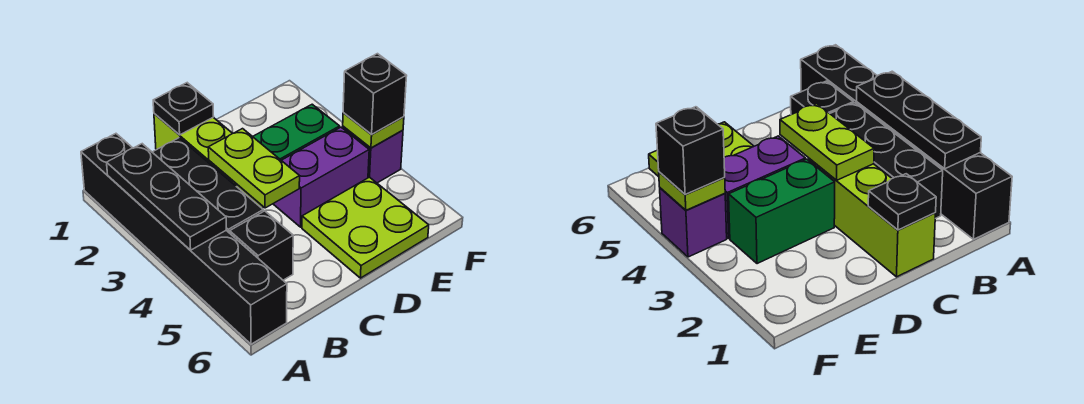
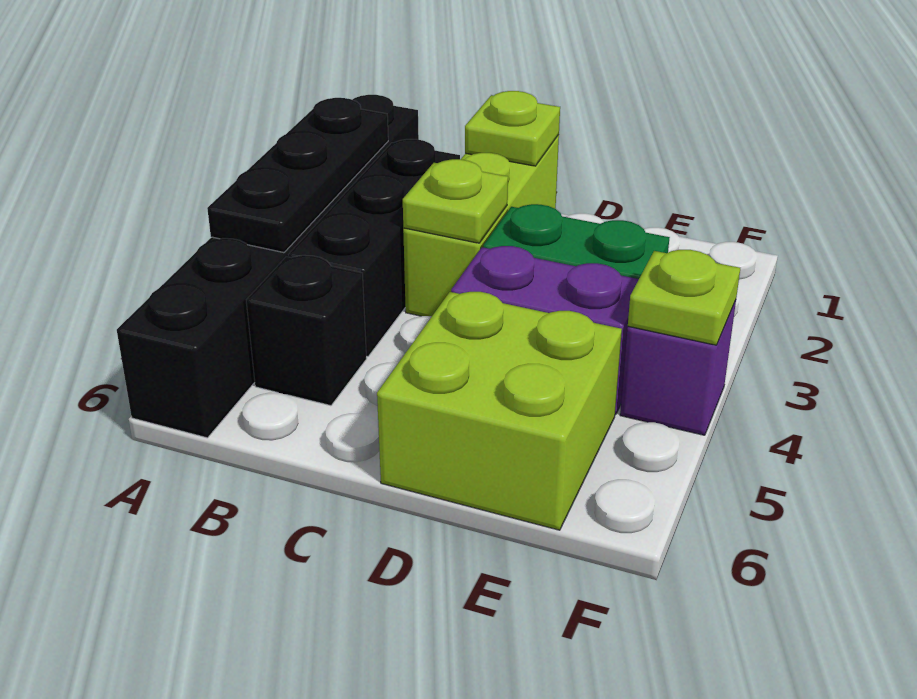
black 1x1 plate [153,83,214,135] -> lime 1x1 plate [465,91,560,166]
lime 1x2 plate [208,129,300,208] -> lime 1x1 plate [403,159,508,243]
lime 2x2 plate [302,177,429,278] -> lime 2x2 brick [377,292,622,530]
black 1x1 brick [343,54,407,134] -> none

